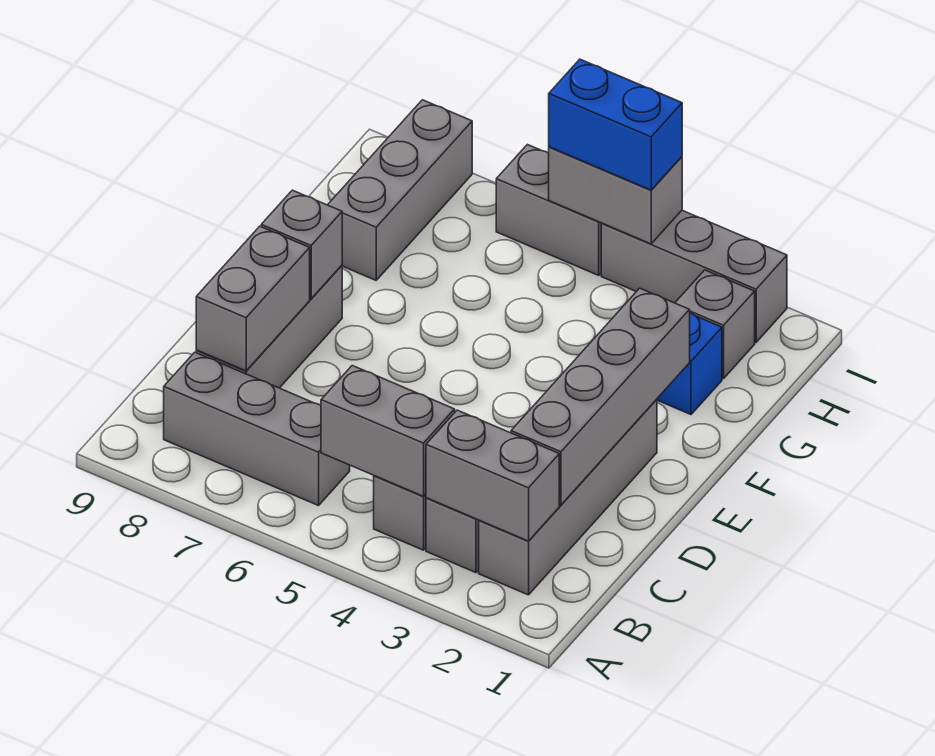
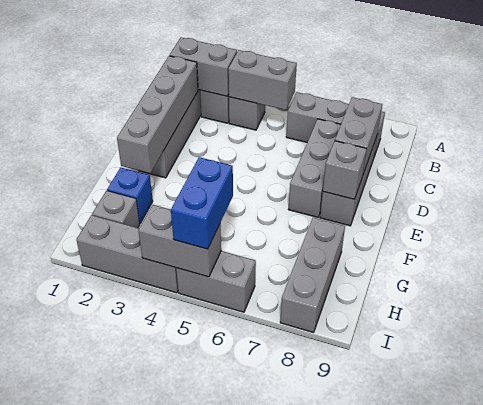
none -> grey 1x3 brick [288,119,341,217]
blue 1x2 brick [549,59,682,190] -> blue 1x2 brick turned to [171,157,233,249]

